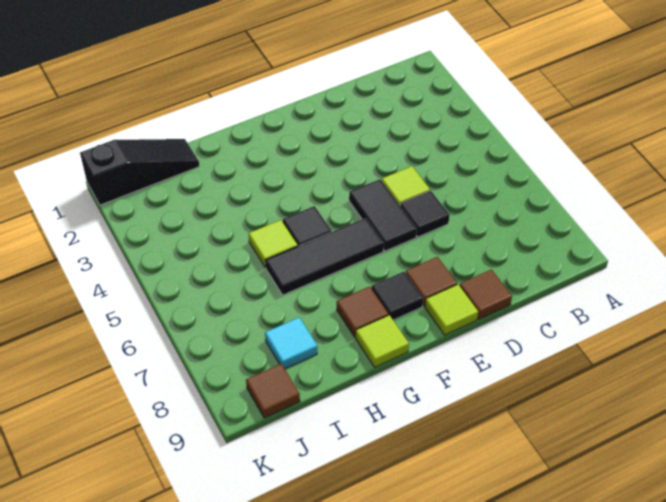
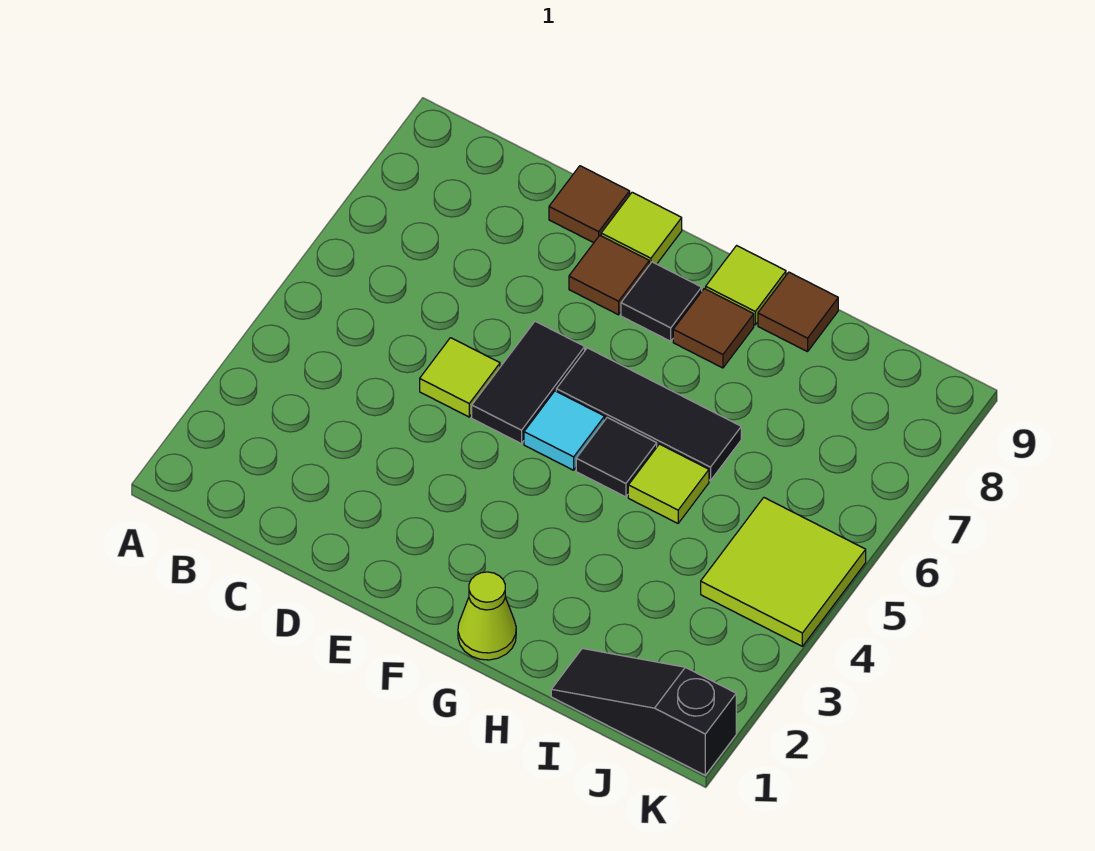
black 1x1 tile [400,191,449,237] -> none
none -> lime 1x1 cone [458,572,516,660]
cyan 1x1 tile [265,318,317,369] -> cyan 1x1 tile moved to [524,391,605,470]
none -> lime 2x2 tile [701,498,866,646]
brown 1x1 tile [246,364,300,418] -> brown 1x1 tile moved to [758,272,838,352]

